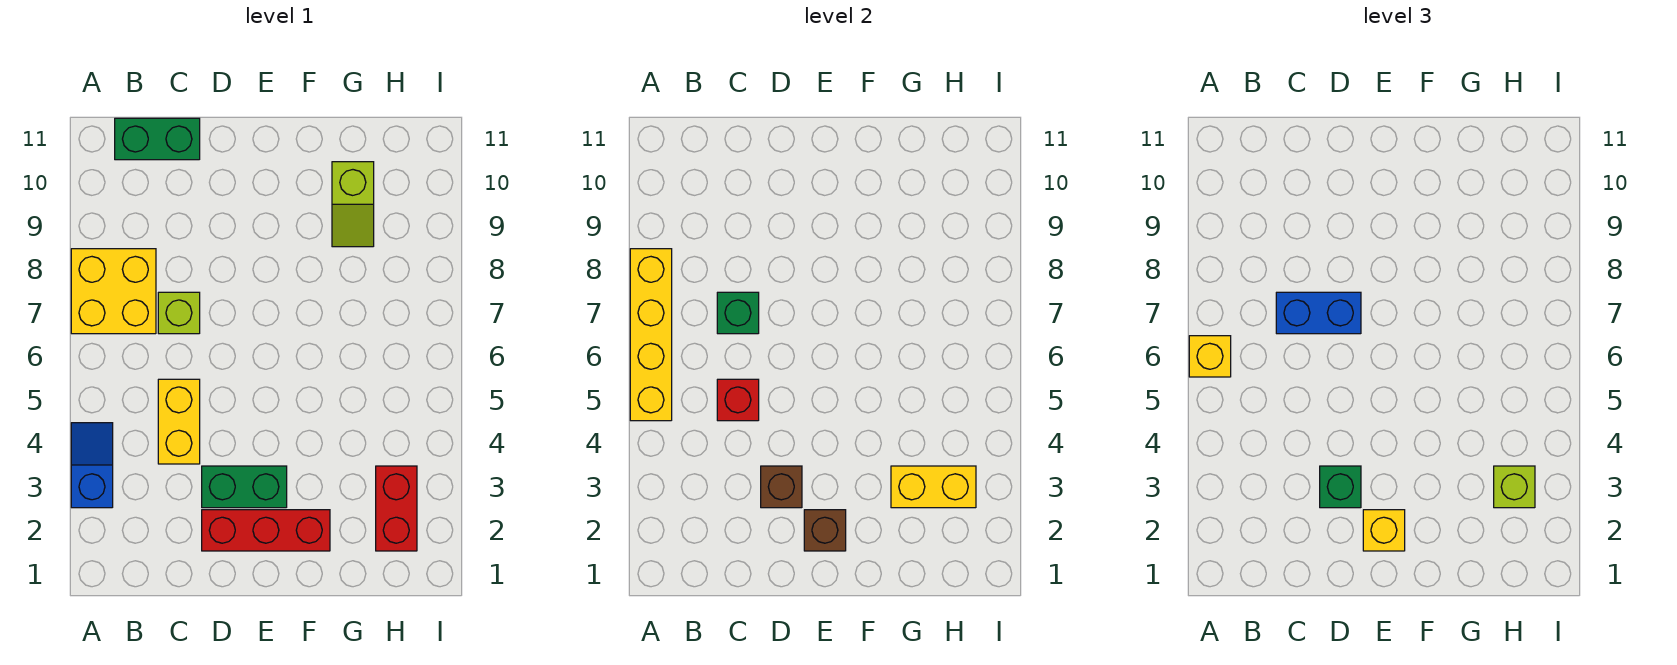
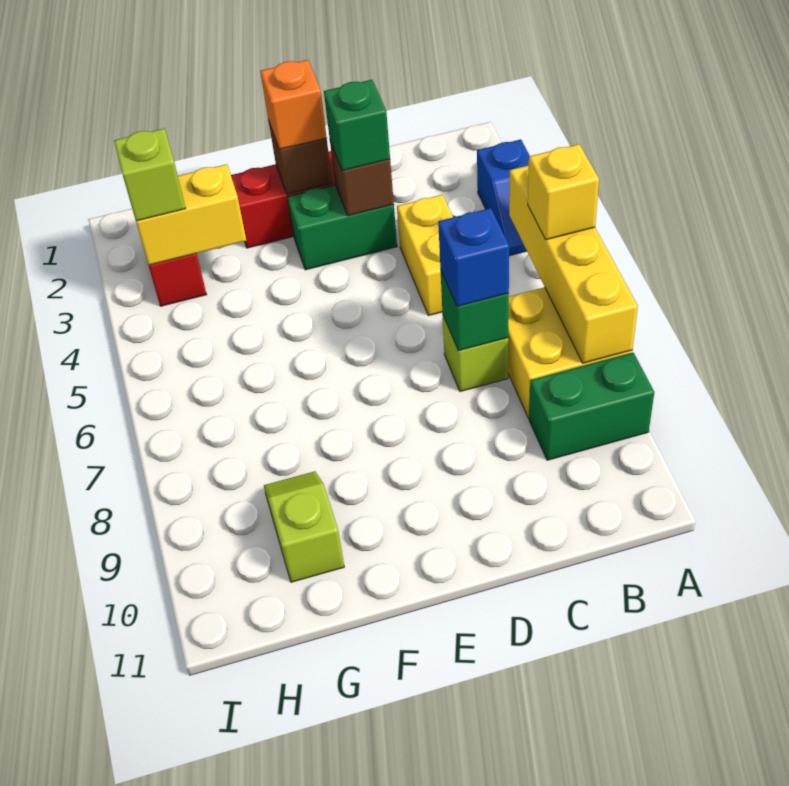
green 1x2 brick [115,118,200,160] -> green 1x2 brick moved to [529,353,654,460]
red 1x1 brick [717,379,759,421] -> none
blue 1x2 brick [1276,292,1361,334] -> blue 1x1 brick [438,208,509,306]
yellow 1x1 brick [1363,510,1405,551] -> orange 1x1 brick [260,60,327,149]

